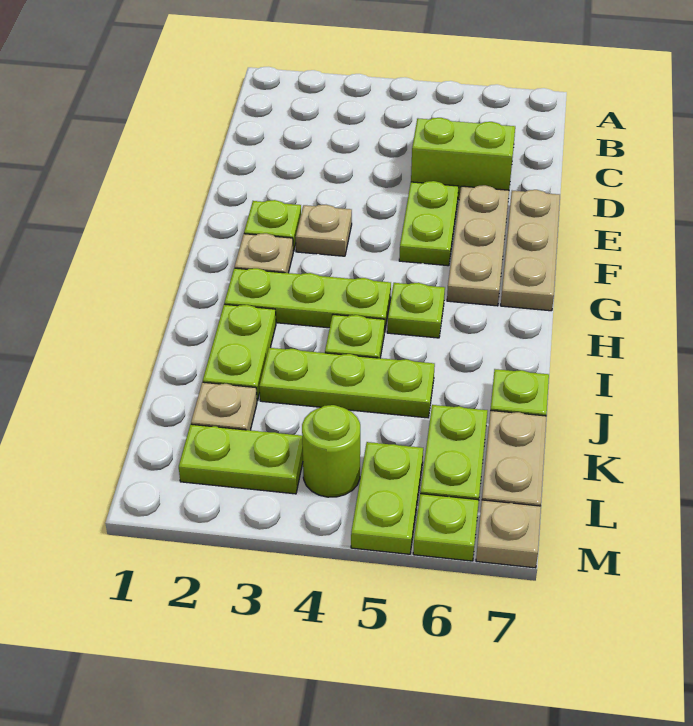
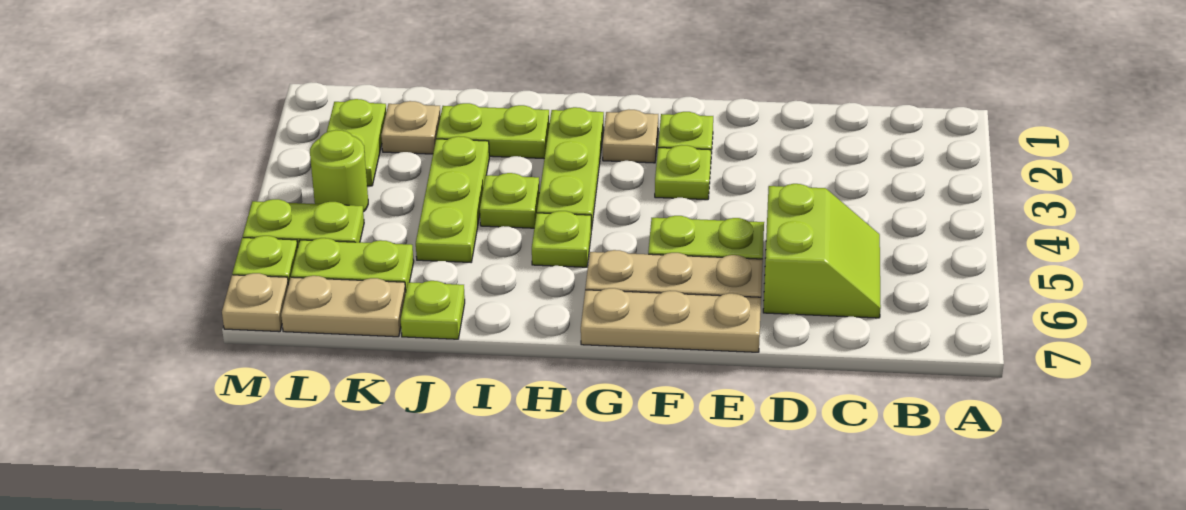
tan 1x1 plate [296,205,352,256] -> lime 1x1 plate [655,145,711,200]

